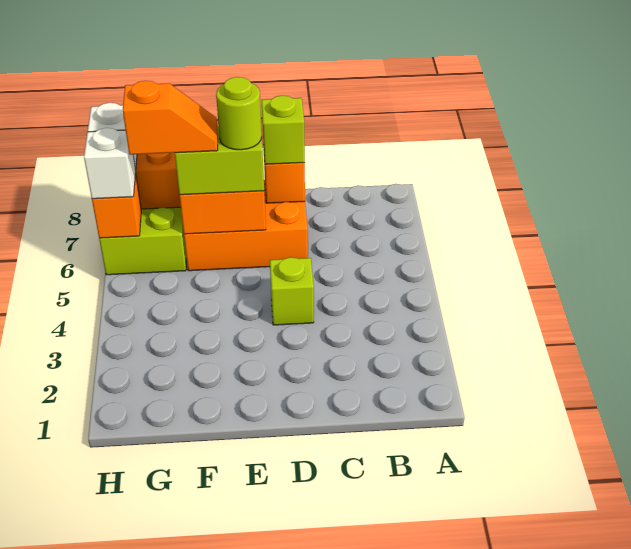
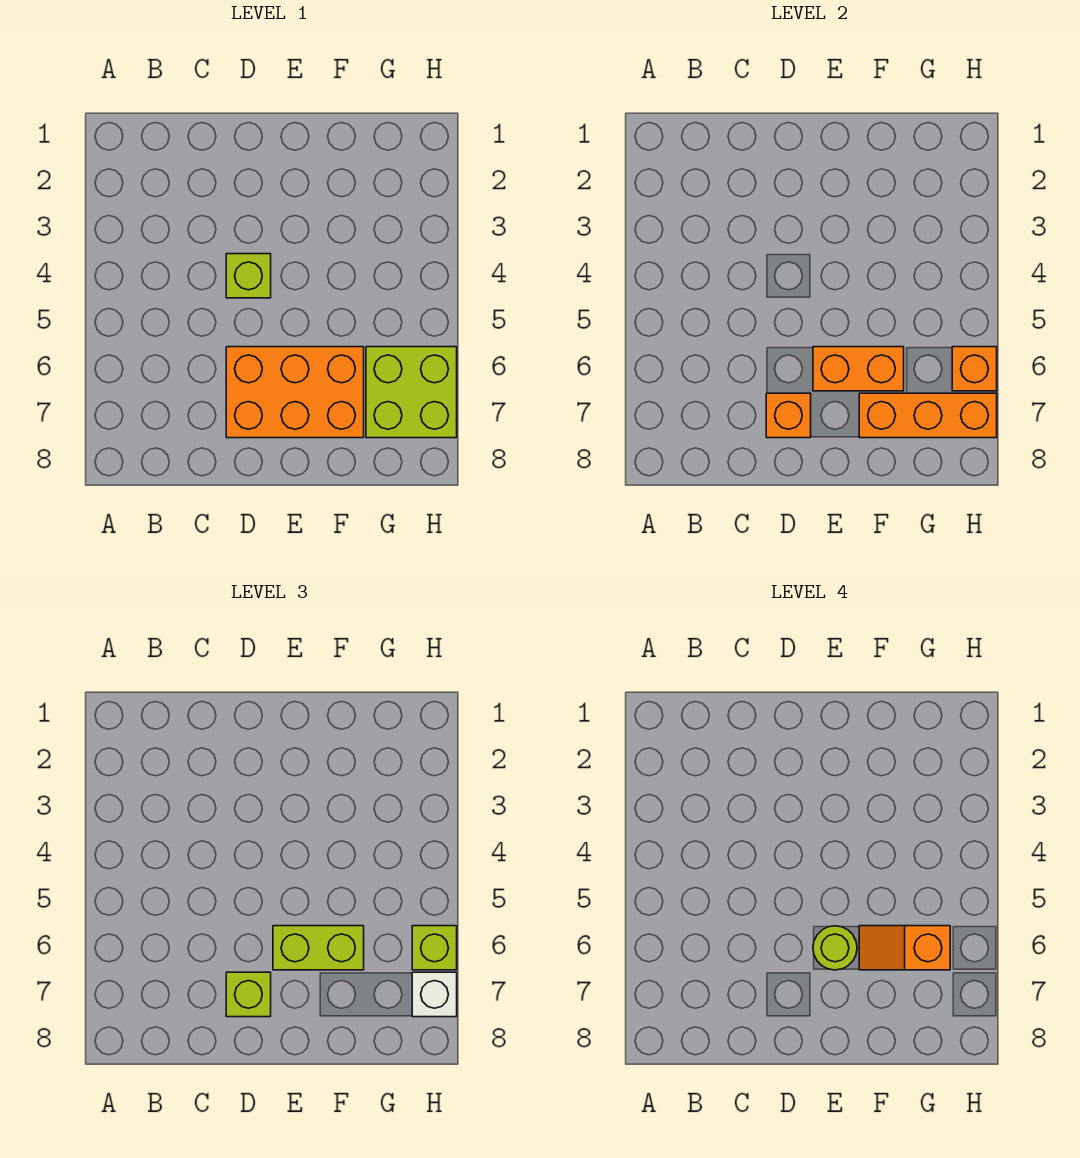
white 1x1 brick [84,128,136,199] -> lime 1x1 brick [412,926,457,970]

